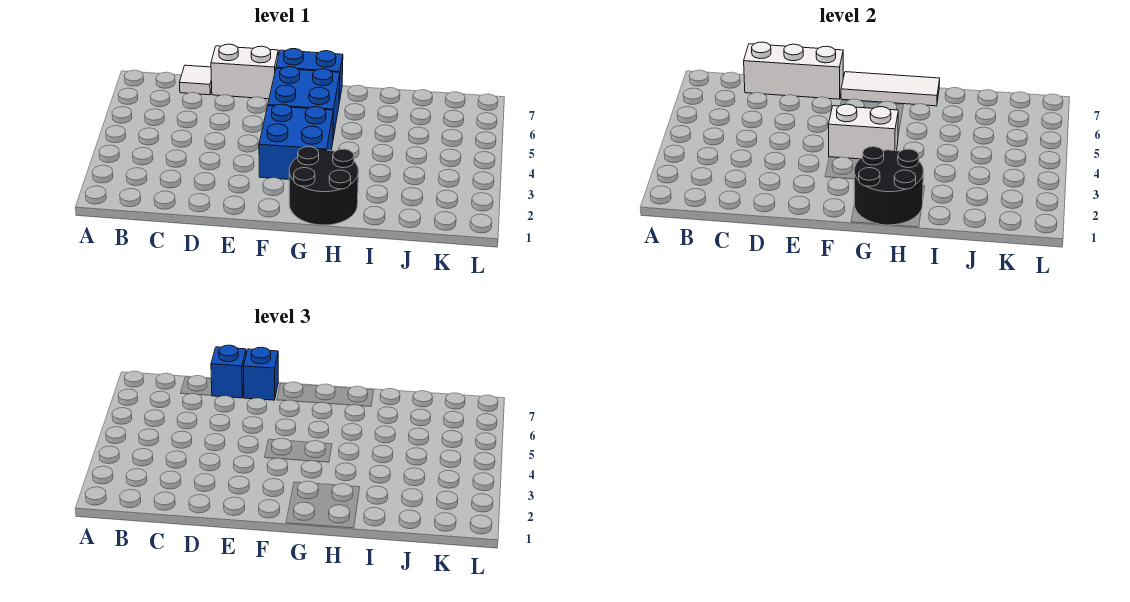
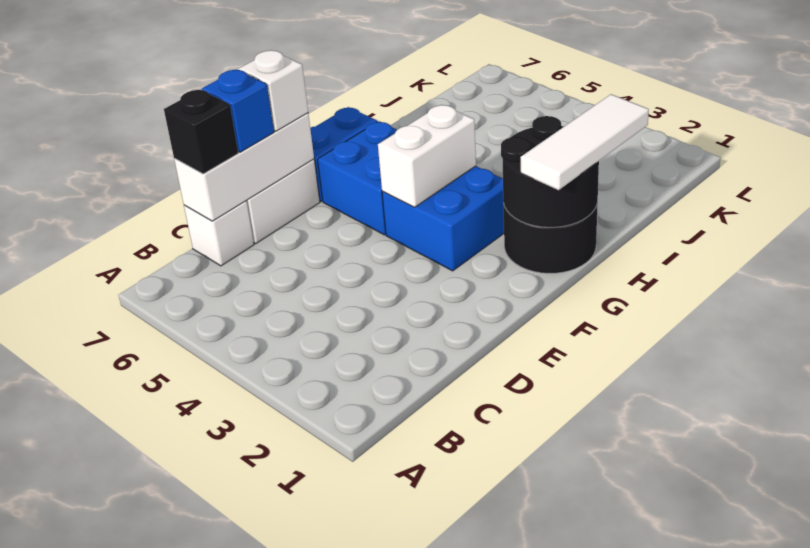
white 1x1 tile [180,65,212,95] -> white 1x1 brick [184,201,254,266]
none -> black 1x1 brick [164,90,238,174]
blue 1x1 brick [243,347,278,400] -> white 1x1 brick [238,50,308,131]
white 1x3 tile [841,72,940,106] -> white 1x3 tile moved to [521,94,649,190]

